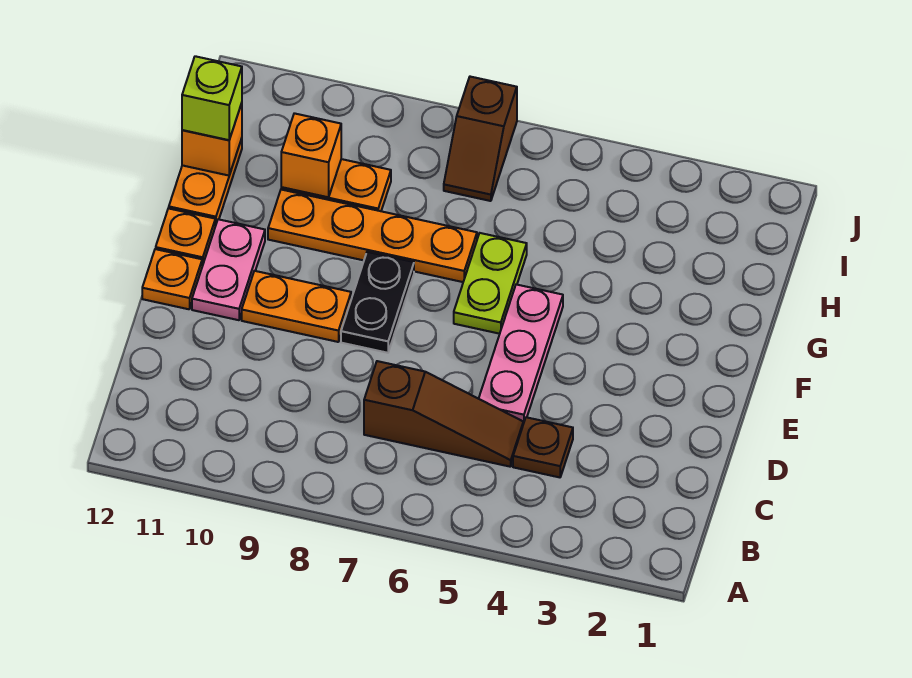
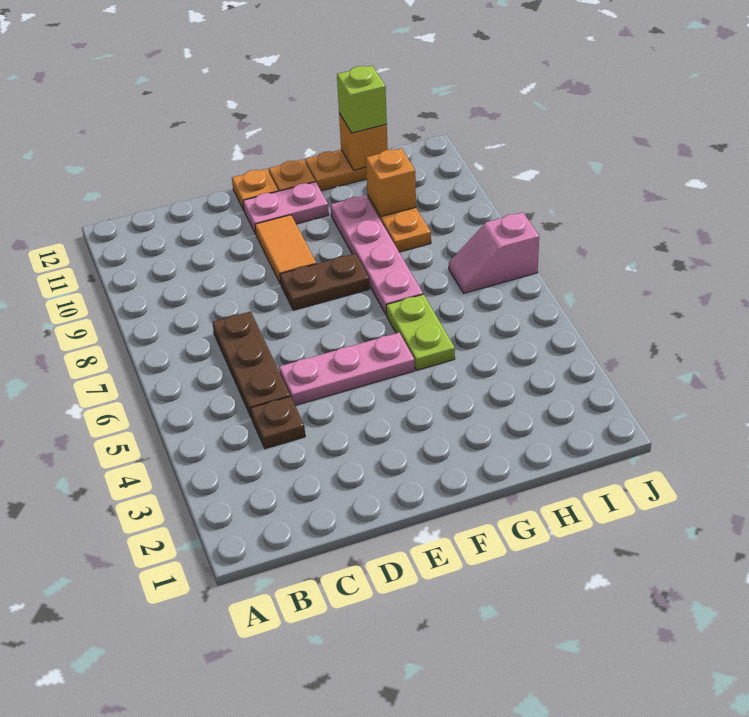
brown 1x3 slope [364,361,523,467] -> brown 1x3 plate [212,311,290,418]
black 1x2 plate [341,252,414,353] -> brown 1x2 plate [280,254,370,310]
orange 1x2 plate [242,271,351,342] -> orange 1x2 tile [255,215,316,284]
lime 1x2 plate [454,233,527,334] -> lime 1x2 plate turned to [386,294,455,370]
orange 1x4 plate [268,190,477,282] -> pink 1x4 plate [330,195,423,315]
brown 1x2 slope [444,77,517,201] -> pink 1x2 slope [449,212,539,293]

